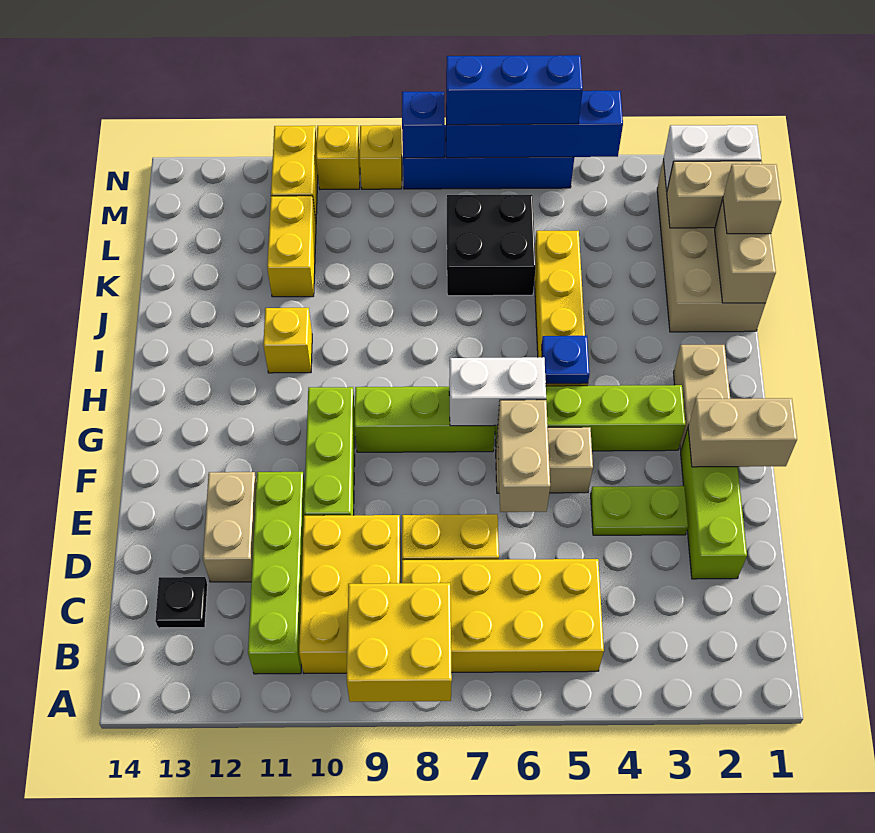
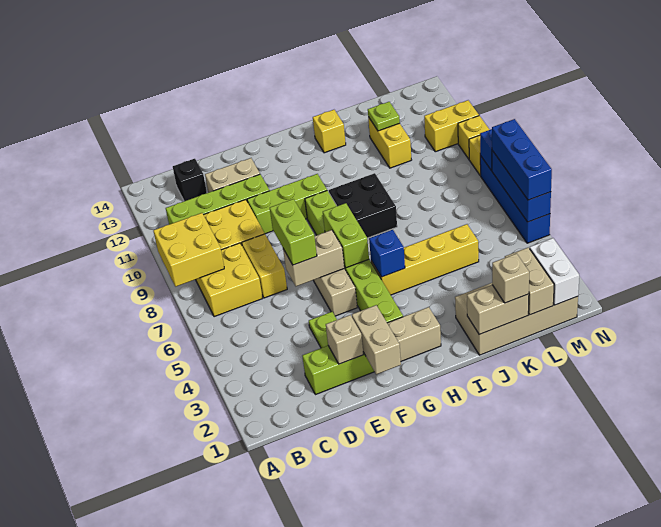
yellow 2x4 brick [402,559,604,672] -> yellow 2x2 brick [196,243,263,317]
black 1x1 plate [155,577,208,628] -> black 1x1 brick [173,159,207,201]
none -> tan 1x1 brick [326,315,363,364]
none -> lime 1x2 brick [270,199,317,265]
white 1x2 brick [449,357,546,426] -> lime 1x2 brick [323,203,369,268]
blue 1x1 plate [542,336,589,384] -> blue 1x1 brick [369,230,405,277]
yellow 1x1 brick [263,308,312,373] -> yellow 1x1 brick moved to [313,110,346,153]
black 2x2 brick [447,195,536,296] -> black 2x2 brick moved to [329,173,397,238]
yellow 1x2 brick [267,196,316,297] -> yellow 1x2 brick turned to [368,117,411,168]
none -> lime 1x1 plate [368,102,400,131]
blue 1x4 brick [446,91,623,158] -> blue 1x3 brick [492,151,551,222]

